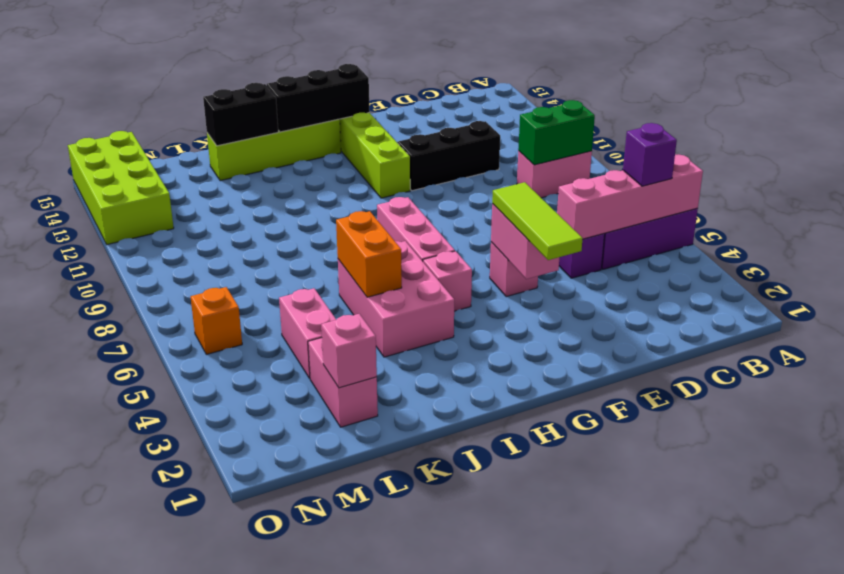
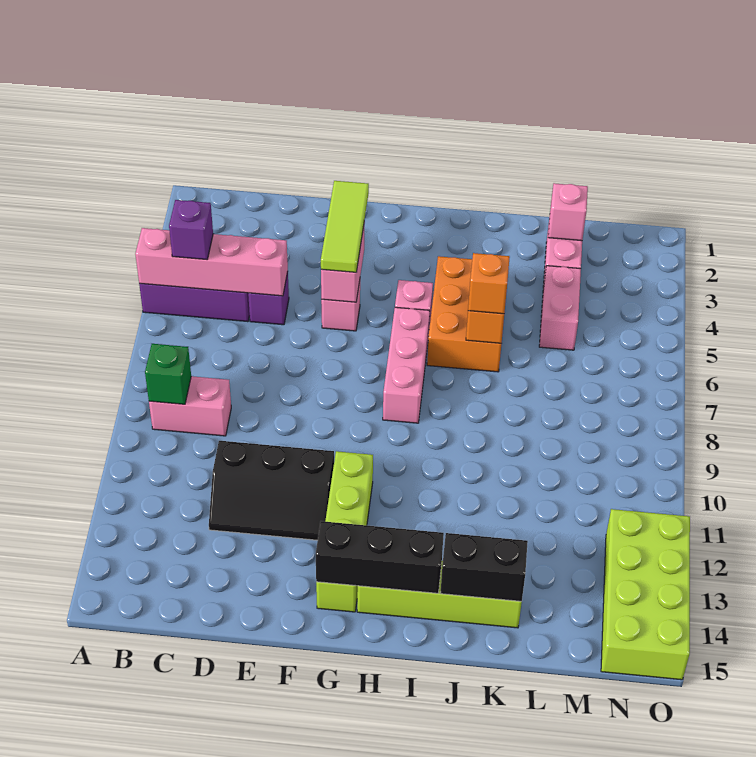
green 1x2 brick [518,100,595,165] -> green 1x1 brick [145,344,191,404]
pink 2x3 brick [338,241,454,357] -> orange 2x3 brick [427,256,501,372]
orange 1x1 brick [191,287,242,354] -> orange 1x1 brick moved to [468,253,510,314]

